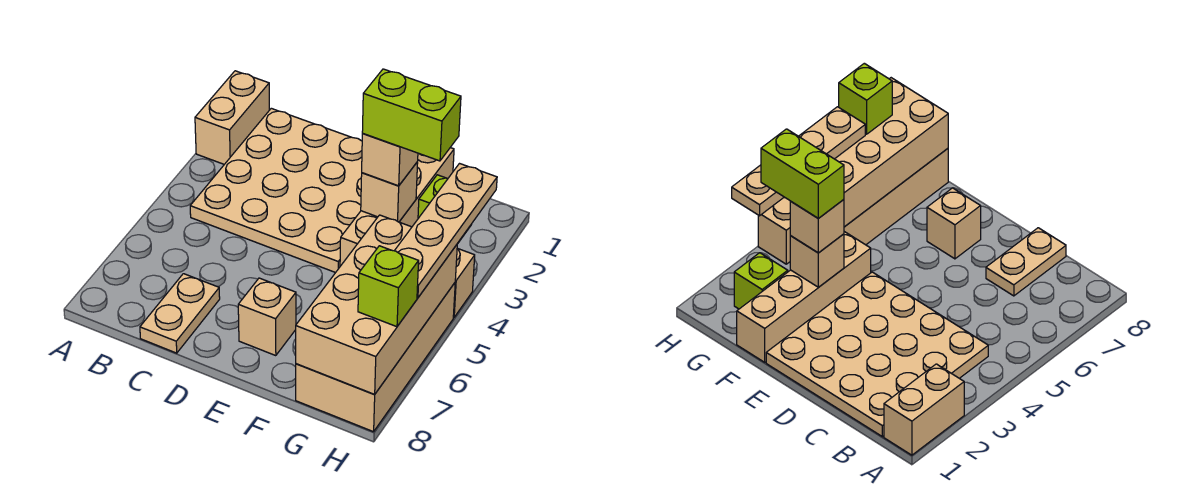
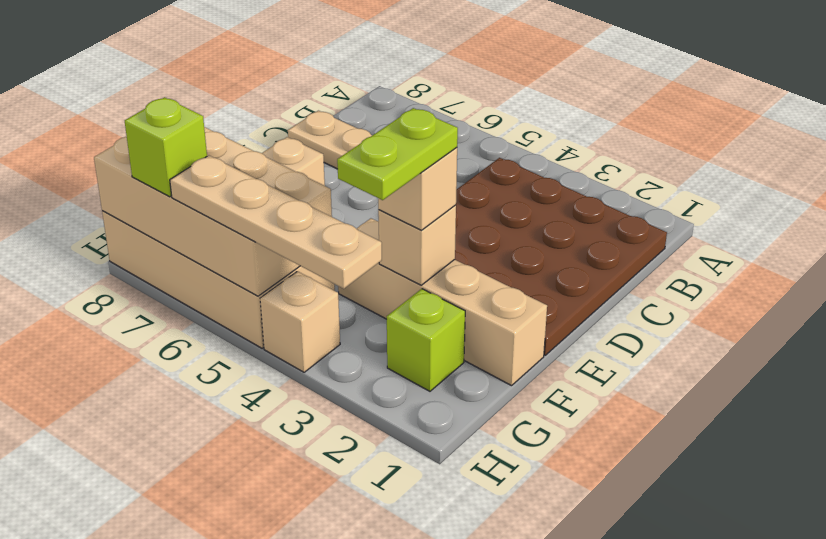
tan 1x2 brick [195,71,269,164] -> none
tan 4x4 plate [190,108,362,273] -> brown 4x4 plate [455,158,667,355]
lime 1x2 brick [362,69,461,161] -> lime 1x2 plate [337,108,458,200]

